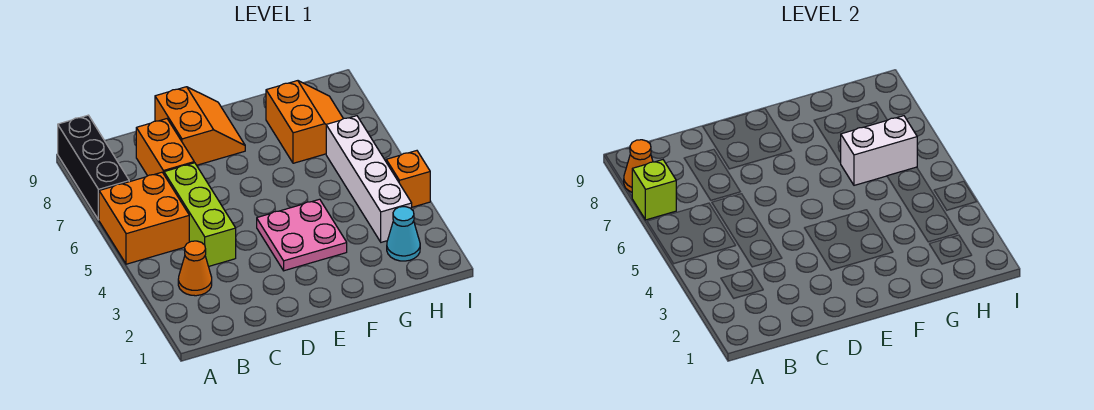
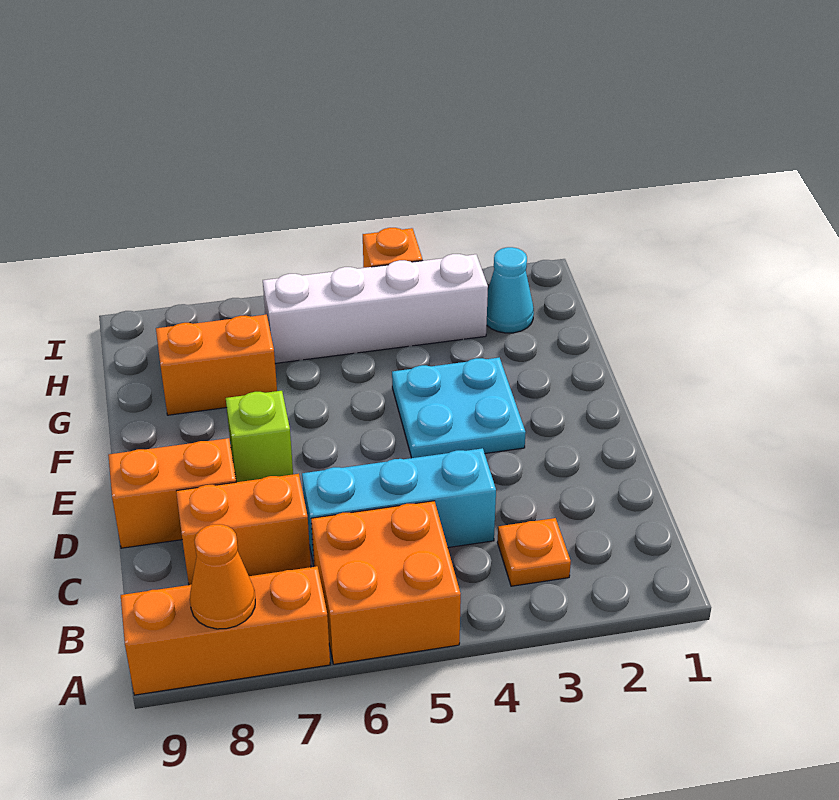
black 1x3 brick [58,115,129,220] -> orange 1x3 brick [121,566,330,695]
lime 1x1 brick [632,160,676,220] -> lime 1x1 brick moved to [226,391,293,482]
orange 1x1 cone [178,241,212,296] -> orange 1x1 plate [497,518,571,586]
lime 1x3 brick [164,163,236,266] -> cyan 1x3 brick [302,448,496,565]
pink 2x2 plate [257,199,347,271] -> cyan 2x2 plate [392,358,526,458]
white 1x2 brick [841,116,917,185] -> none

